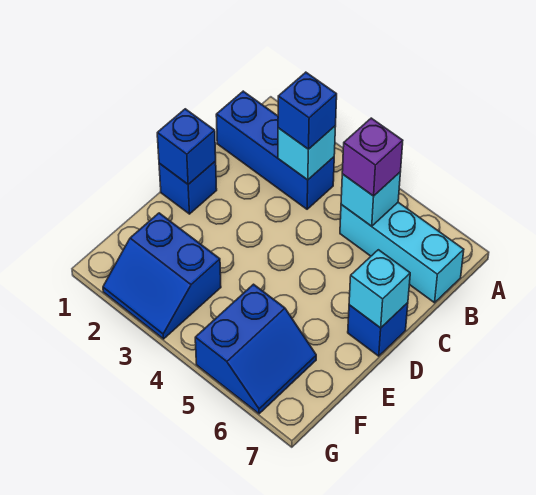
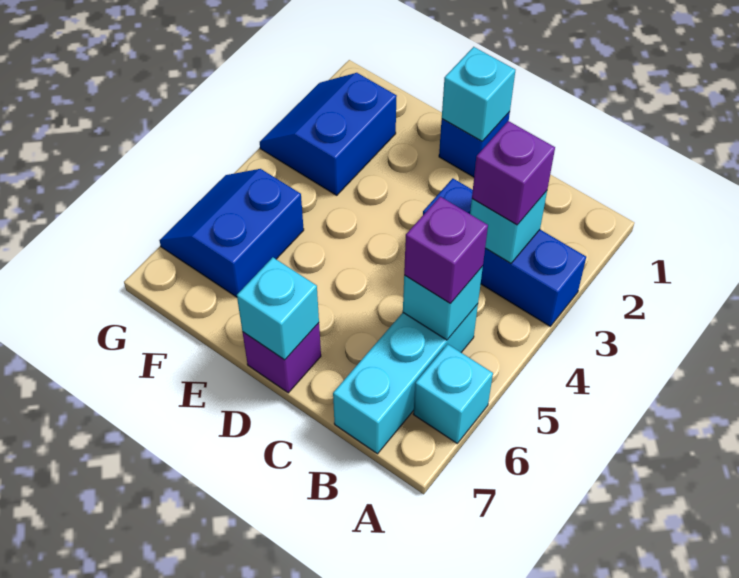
none -> cyan 1x1 brick [413,344,493,443]
blue 1x3 brick [216,91,334,209] -> blue 1x3 brick turned to [423,178,586,326]
blue 1x1 brick [278,72,337,149] -> purple 1x1 brick [472,121,555,225]
blue 1x1 brick [157,109,216,184] -> cyan 1x1 brick [442,47,515,141]
blue 1x1 brick [348,303,408,356] -> purple 1x1 brick [243,323,321,393]
blue 2x2 slope [195,284,316,414] -> blue 2x2 slope turned to [159,169,304,297]

